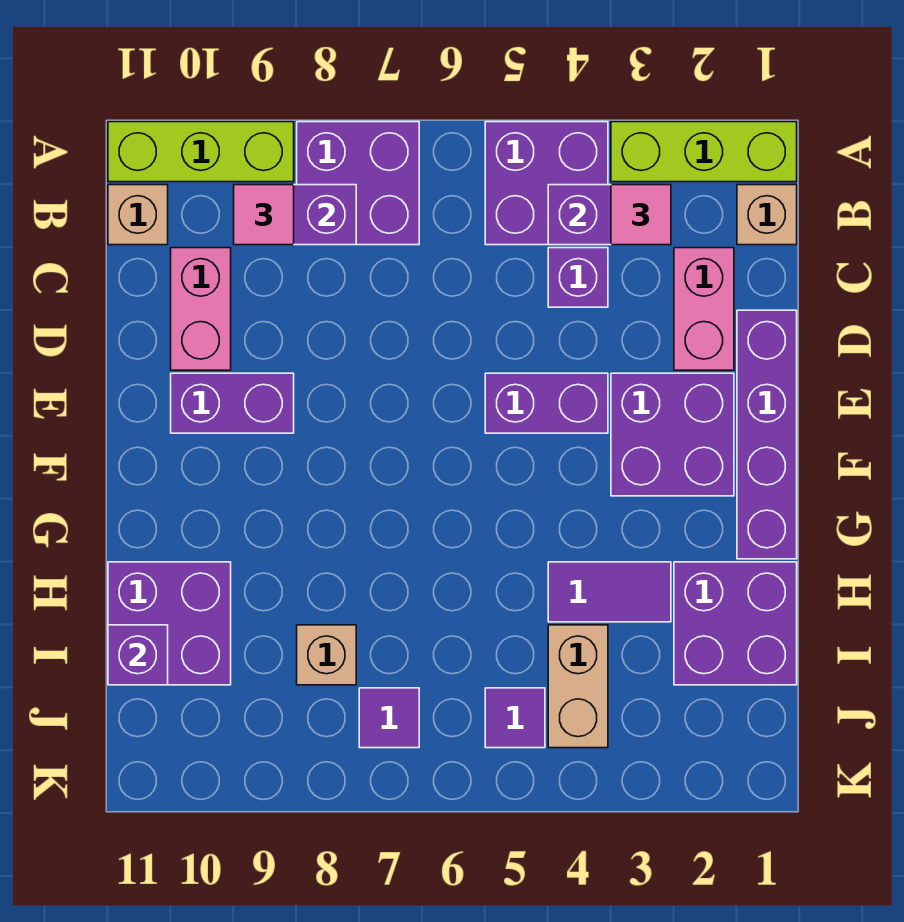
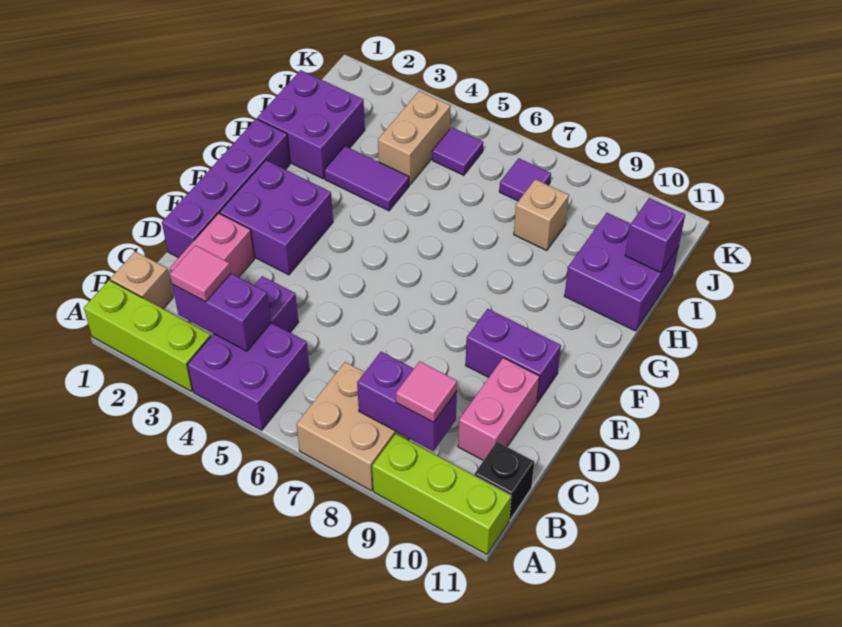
purple 2x2 brick [297,122,419,245] -> tan 2x2 brick [296,362,410,491]
tan 1x1 brick [108,185,168,245] -> black 1x1 brick [474,442,534,520]
purple 1x2 brick [485,373,608,433] -> none

